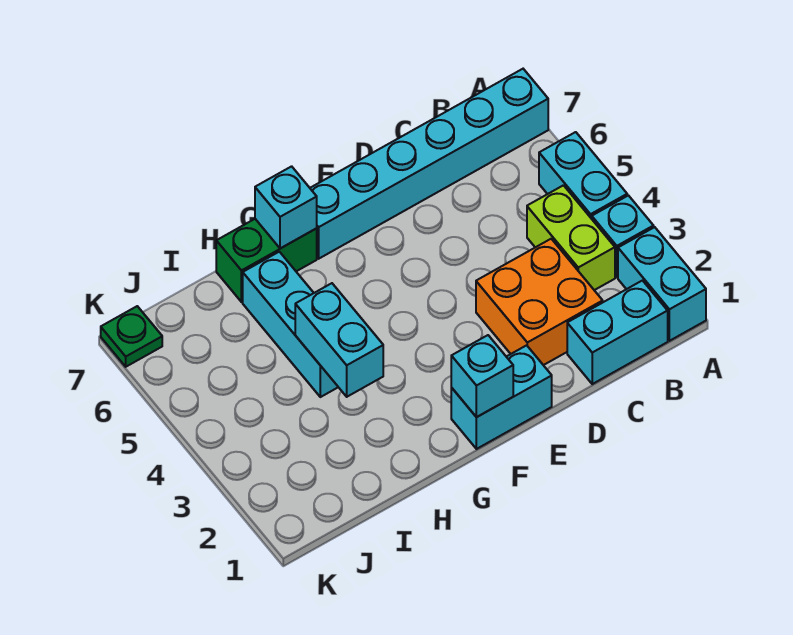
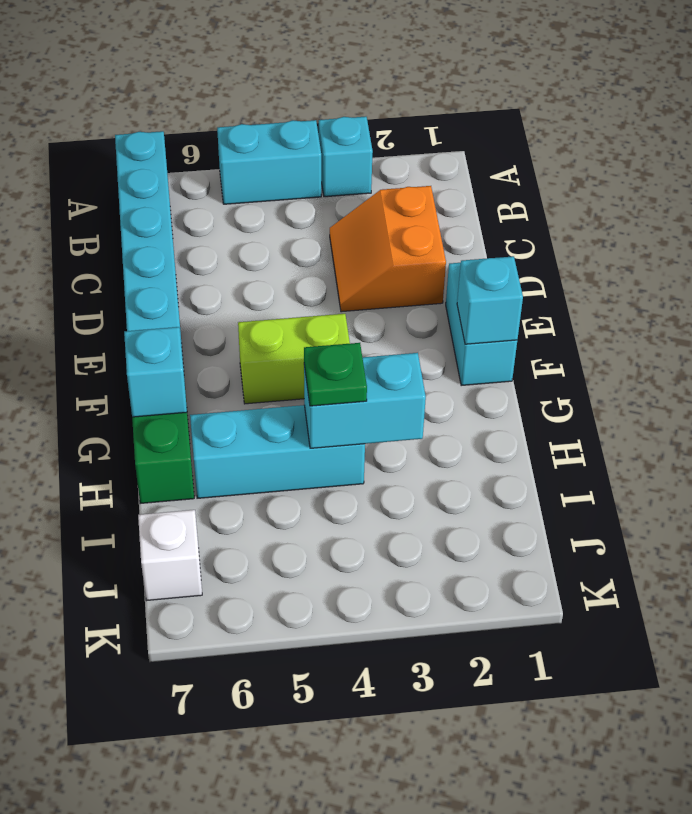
cyan 1x2 brick [618,227,706,341] -> none
cyan 1x2 brick [567,281,668,384] -> none
lime 1x2 brick [527,185,615,290] -> lime 1x2 brick moved to [238,314,350,404]
orange 2x2 brick [476,239,603,365] -> orange 2x2 slope [330,186,446,312]
none -> white 1x1 brick [138,510,202,601]
green 1x1 plate [101,306,162,367] -> green 1x1 plate moved to [304,343,367,406]

